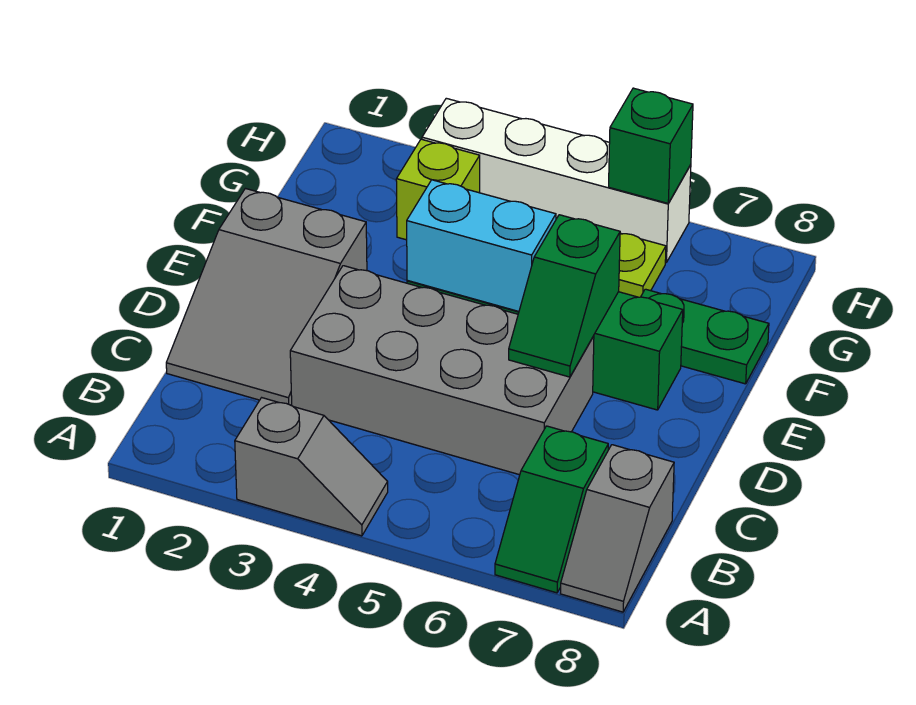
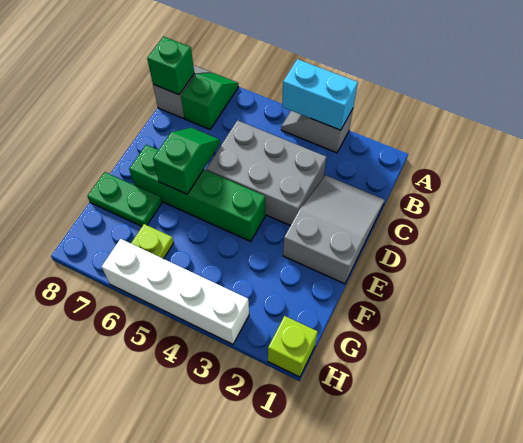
grey 2x4 brick [290,266,594,475] -> grey 2x3 brick [206,120,326,226]
cyan 1x2 brick [407,180,556,311] -> cyan 1x2 brick moved to [282,59,358,130]
lime 1x1 brick [396,139,480,240] -> lime 1x1 brick moved to [268,316,318,377]
green 1x1 brick [609,88,693,203] -> green 1x1 brick moved to [147,37,194,95]

